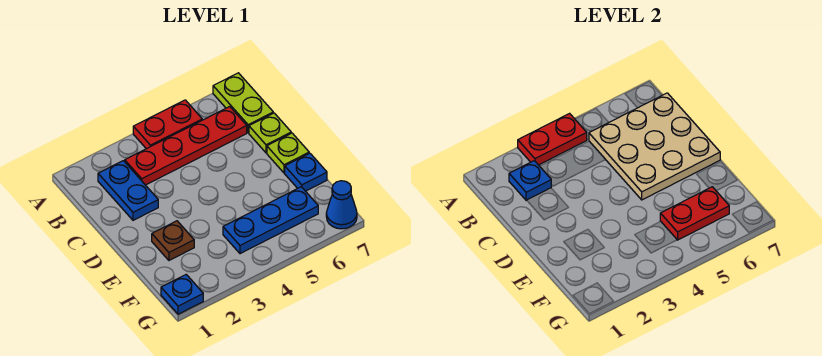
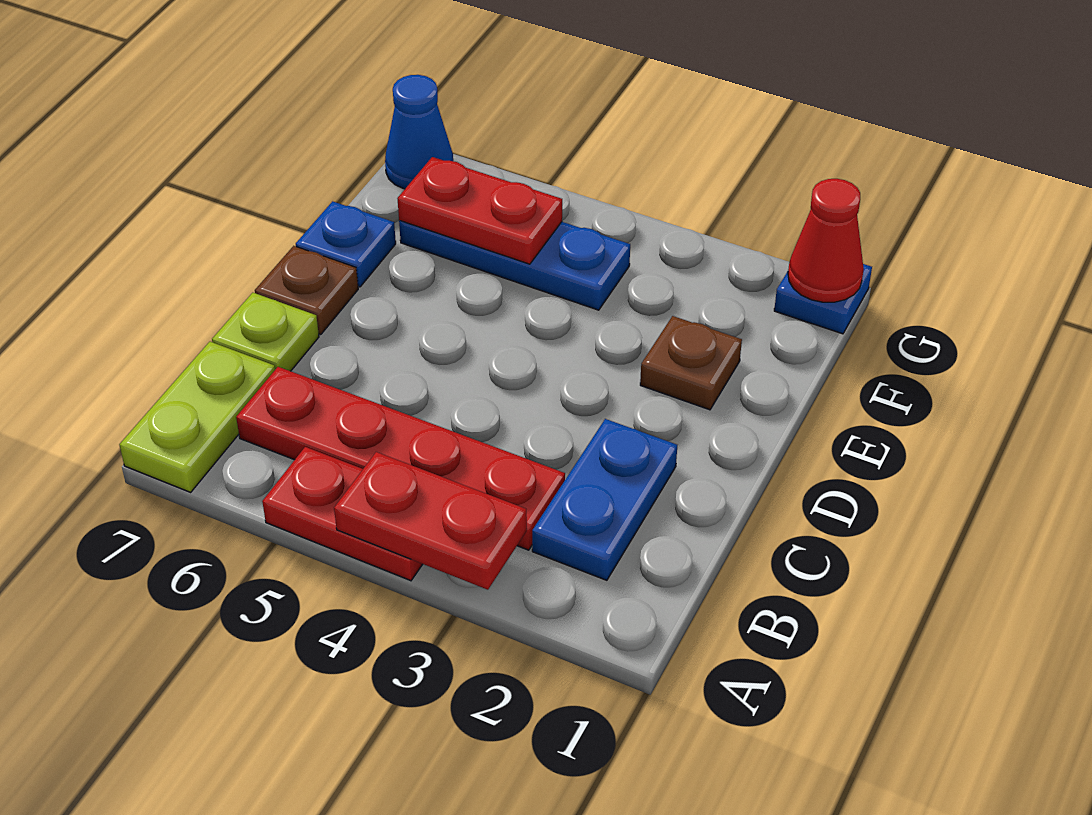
blue 1x1 plate [509,161,551,200] -> none
tan 3x3 plate [589,93,720,200] -> none
lime 1x1 plate [267,133,309,173] -> brown 1x1 plate [255,246,358,335]
none -> red 1x1 cone [788,179,864,302]

